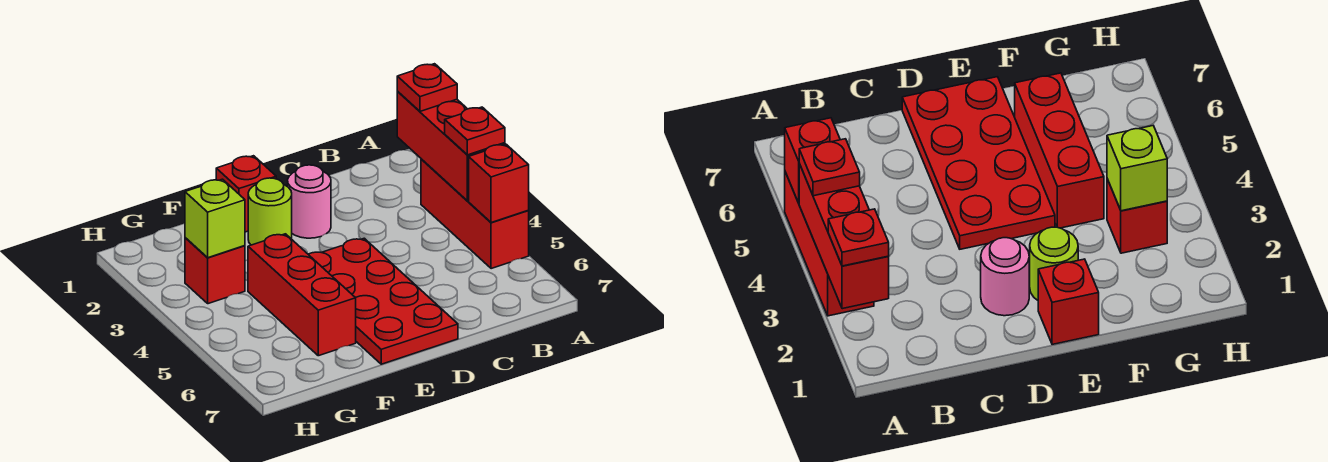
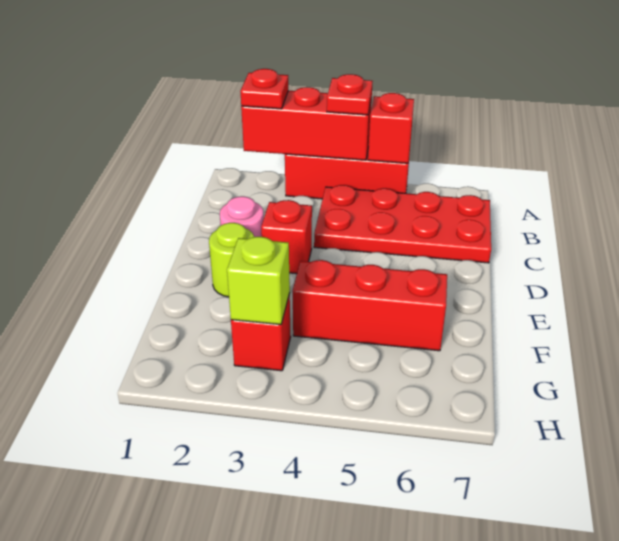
red 2x4 plate [308,238,458,364] -> red 2x4 plate moved to [314,185,491,263]
red 1x1 brick [216,156,276,232] -> red 1x1 brick moved to [261,200,312,274]

